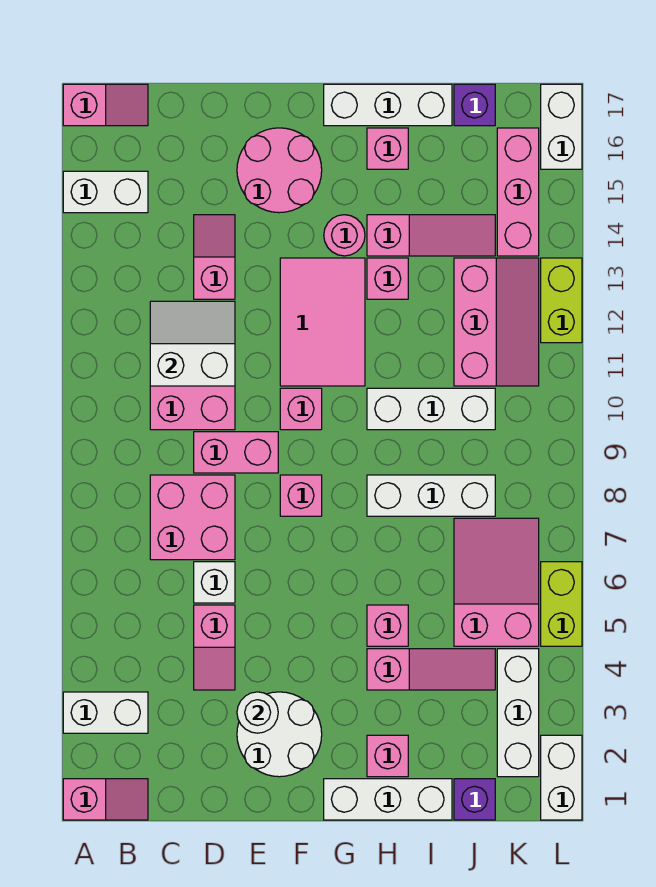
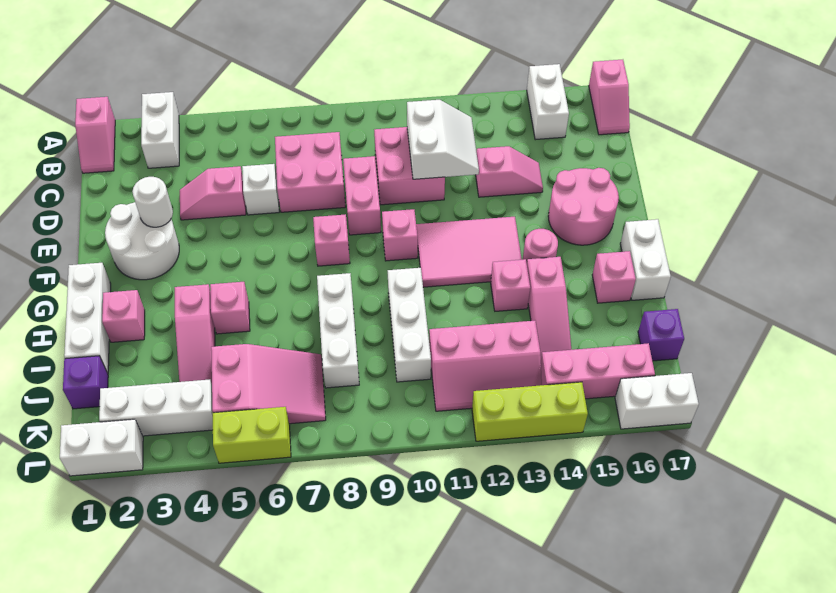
white 1x3 brick [324,84,452,126] -> white 1x2 brick [620,219,671,300]
lime 1x2 brick [541,258,582,343] -> lime 1x3 brick [472,382,588,441]

